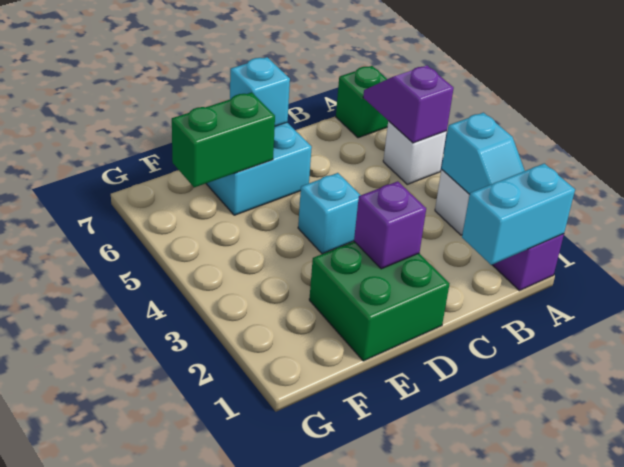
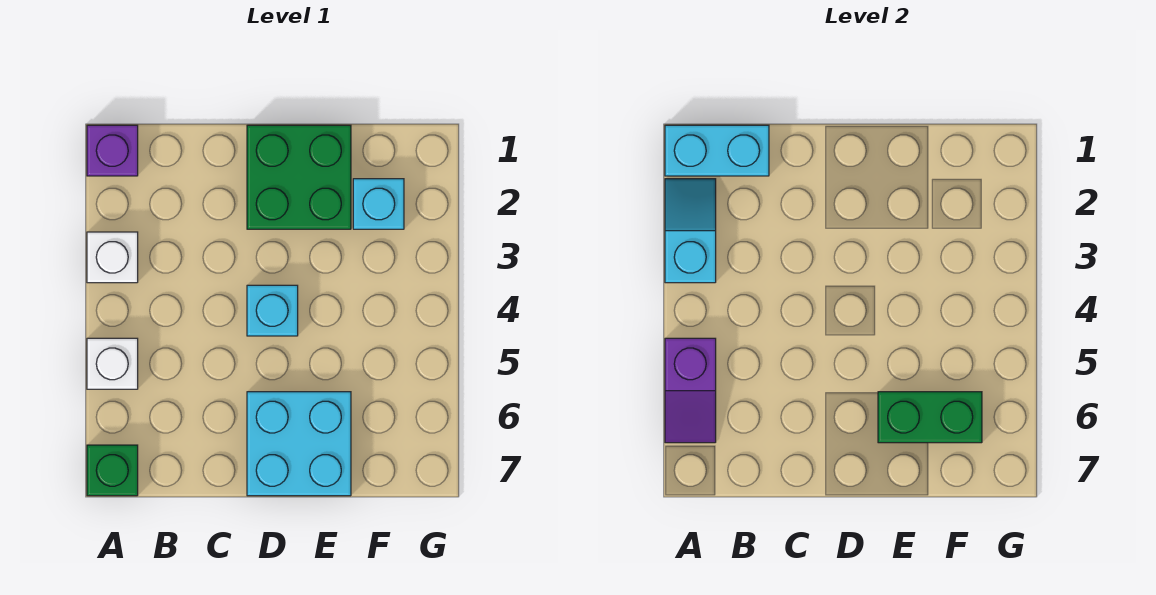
purple 1x1 brick [354,181,426,269] -> none
cyan 1x1 brick [230,57,290,126] -> cyan 1x1 brick moved to [353,179,404,229]

